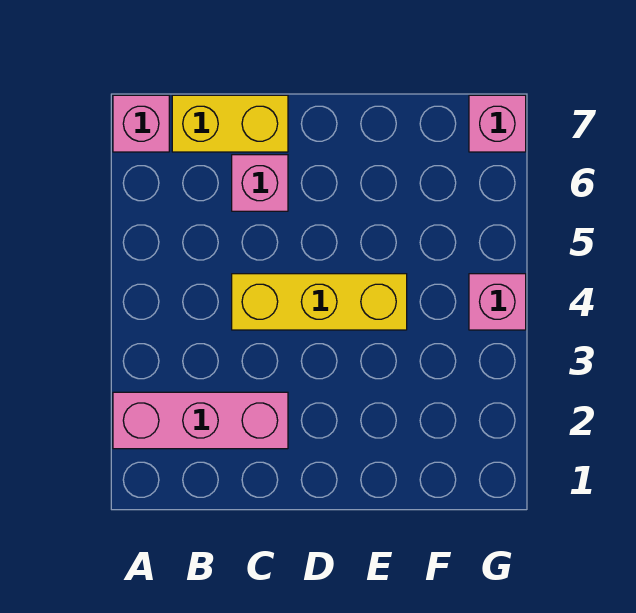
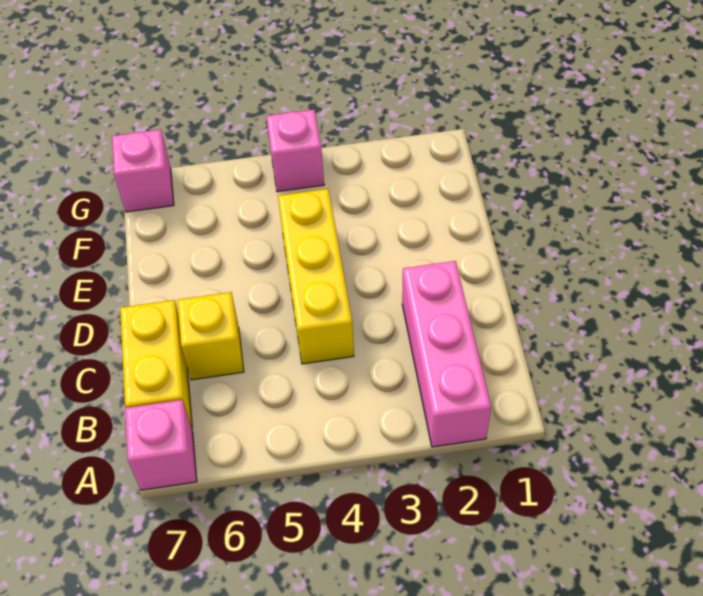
pink 1x1 brick [232,155,288,211] -> yellow 1x1 brick [177,292,244,380]

